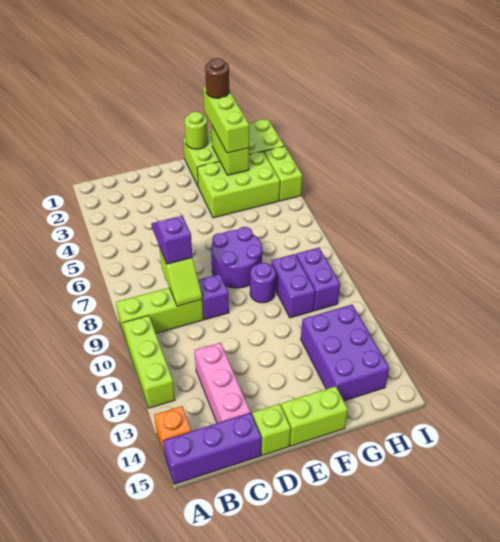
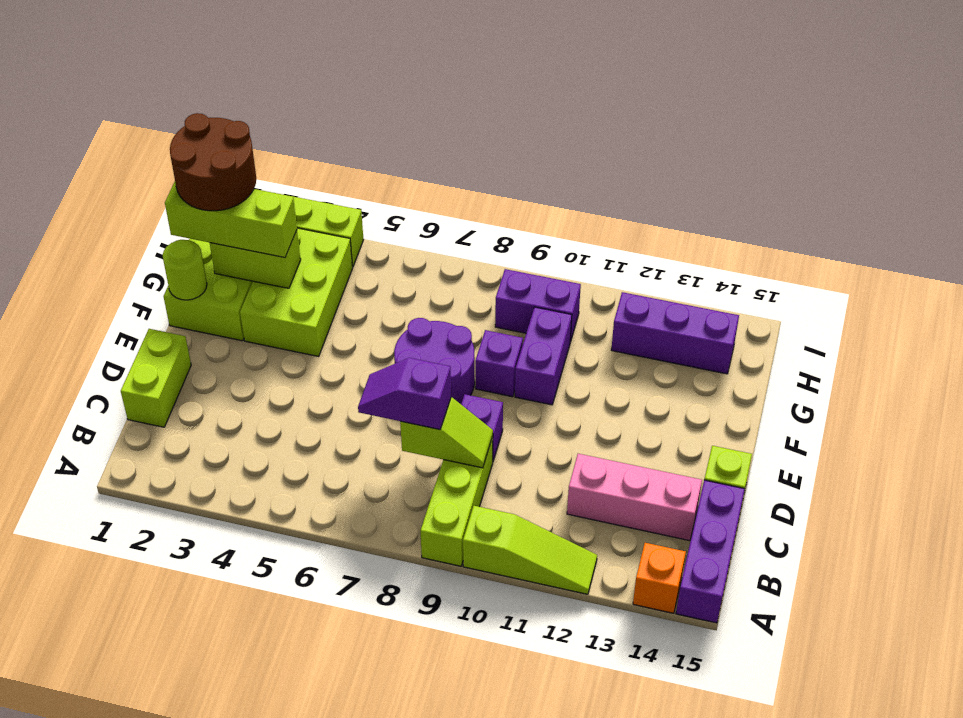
lime 1x3 brick [123,315,175,408] -> lime 1x3 slope [463,506,597,594]
lime 1x2 brick [281,386,348,446] -> lime 1x2 brick moved to [121,329,191,427]
purple 1x1 round brick [250,263,276,303] -> purple 1x1 brick [475,330,523,397]
brown 1x1 round brick [205,58,229,98] -> brown 2x2 round brick [170,113,256,211]
purple 1x2 brick [271,254,315,318] -> purple 1x2 brick turned to [515,307,572,405]
purple 2x3 brick [301,305,390,401] -> purple 1x3 brick [611,292,739,374]

